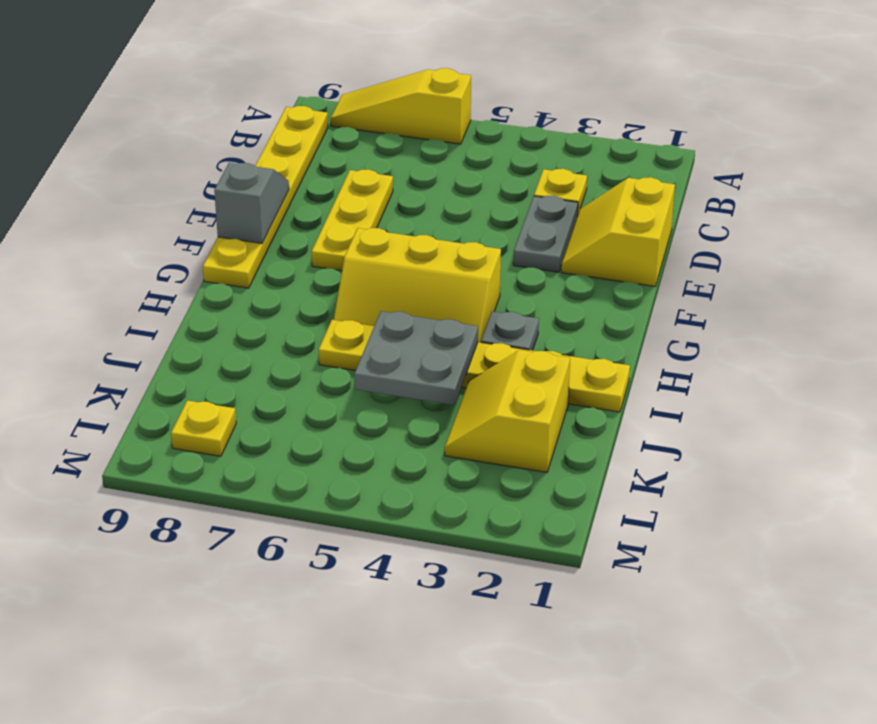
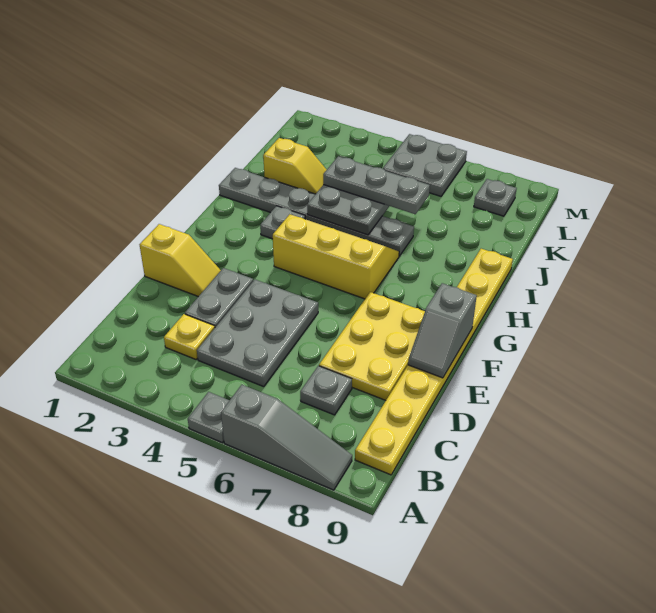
none -> grey 1x1 plate [188,392,229,443]
yellow 1x3 slope [331,68,471,144] -> grey 1x3 slope [221,385,352,490]
yellow 1x6 plate [203,106,328,288] -> yellow 1x8 plate [355,249,513,475]
none -> grey 2x3 plate [197,280,318,387]
none -> grey 1x1 plate [300,366,352,415]
yellow 2x2 slope [561,177,675,286] -> yellow 1x2 slope [140,224,221,297]
yellow 1x3 plate [311,170,393,271] -> yellow 2x3 plate [319,292,425,400]
yellow 1x6 plate [319,320,630,412] -> grey 1x6 plate [219,168,414,256]
yellow 2x2 slope [445,350,570,472] -> yellow 1x2 slope [263,138,326,194]
none -> grey 1x3 plate [323,156,430,214]
none -> grey 2x2 plate [383,134,467,196]
yellow 1x1 plate [171,401,236,456] -> grey 1x1 plate [474,179,517,216]

